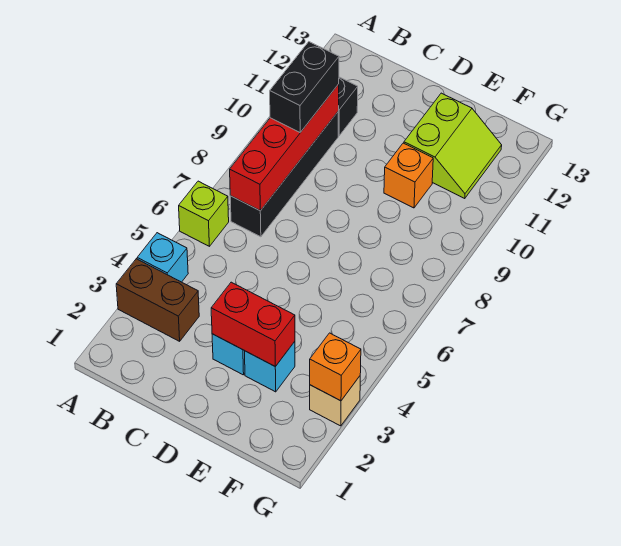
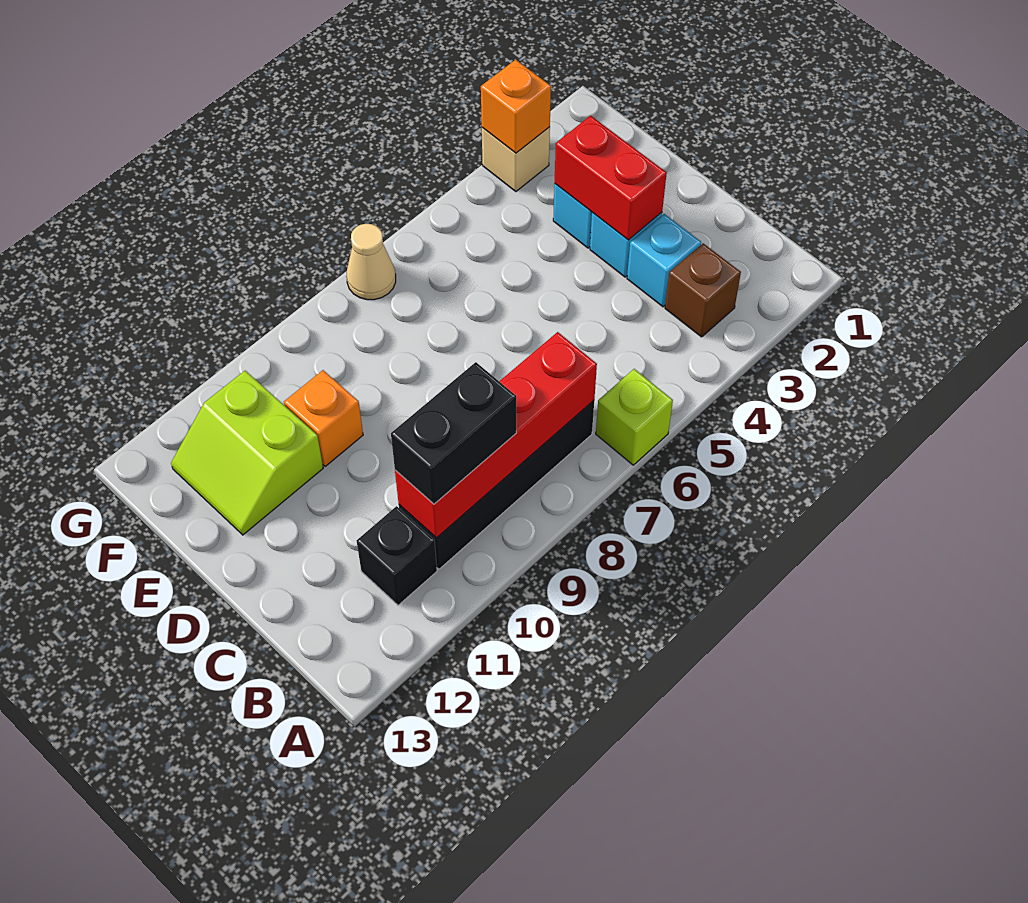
brown 1x2 brick [116,259,199,341] -> brown 1x1 brick [665,243,741,337]
cyan 1x1 brick [137,233,188,282] -> cyan 1x1 brick moved to [627,214,701,307]
lime 2x2 slope [404,93,502,199] -> lime 2x2 slope turned to [171,371,323,535]
none -> tan 1x1 cone [346,224,396,300]

